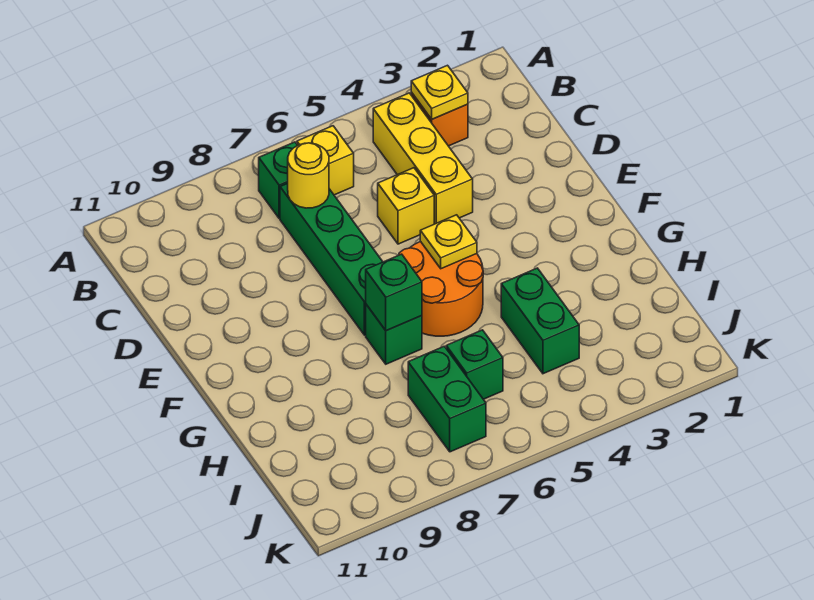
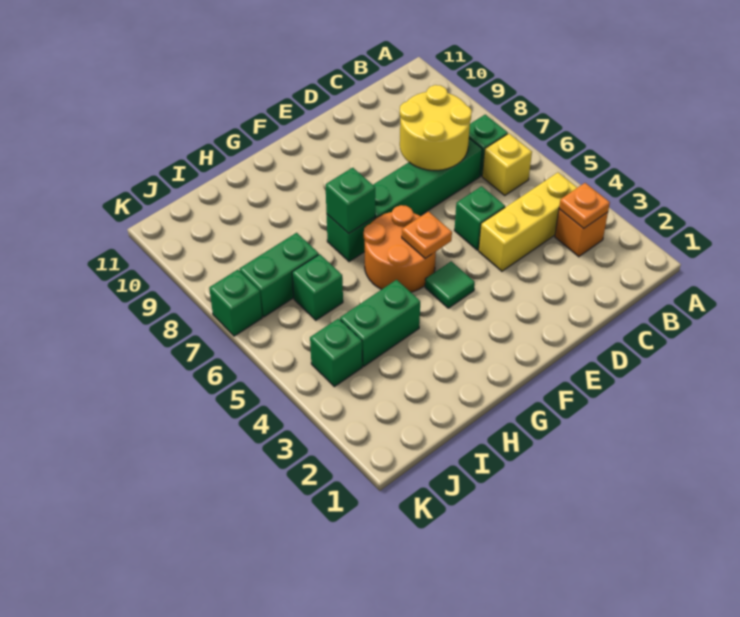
yellow 1x1 plate [411,65,468,119] -> orange 1x1 plate [559,183,610,229]
yellow 1x1 round brick [288,143,329,208] -> yellow 2x2 round brick [400,85,472,170]
yellow 1x1 brick [378,168,434,244] -> green 1x1 brick [454,186,505,250]
none -> green 1x1 tile [425,261,475,308]
yellow 1x1 plate [420,215,477,269] -> orange 1x1 plate [402,212,452,258]
none -> green 1x1 brick [310,319,362,387]
none -> green 1x1 brick [209,270,262,336]

